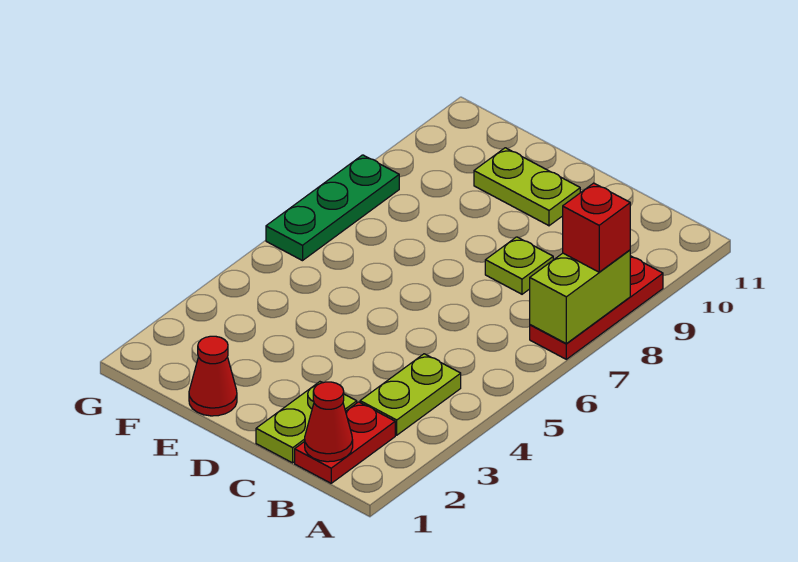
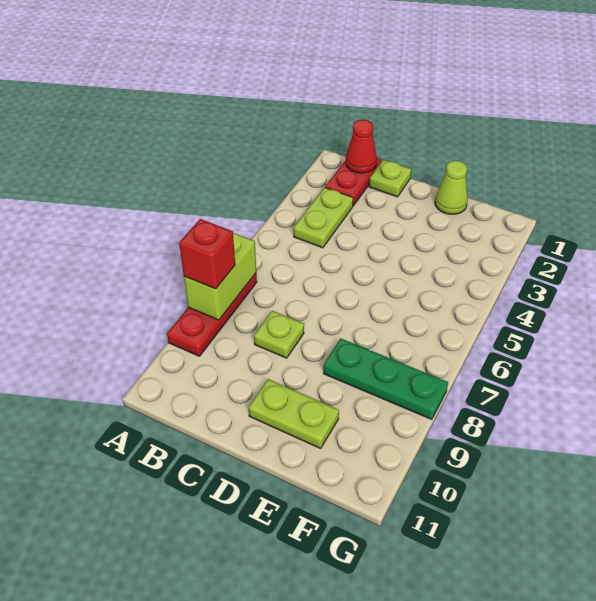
lime 1x2 plate [256,382,357,463] -> lime 1x1 plate [369,160,411,197]
red 1x1 cone [189,336,237,416] -> lime 1x1 cone [435,161,468,214]
green 1x3 plate [266,155,399,261] -> green 1x3 plate turned to [323,338,448,419]

